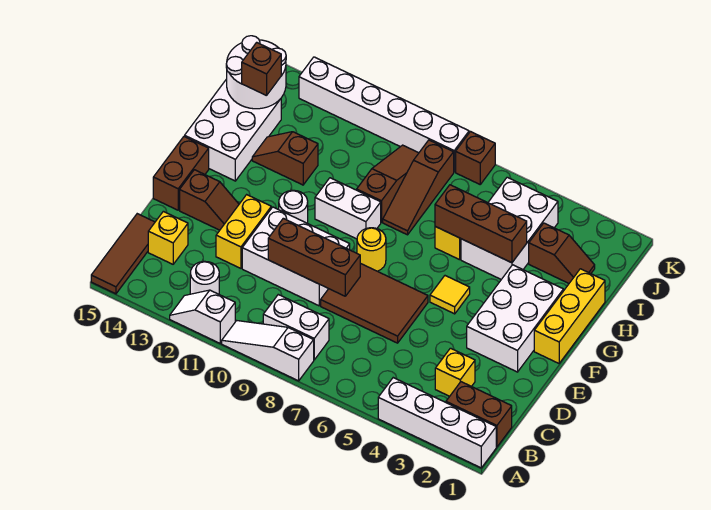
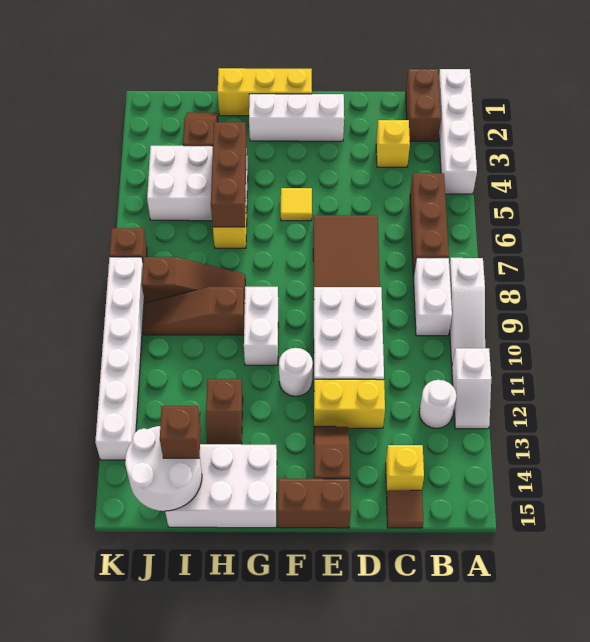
brown 1x3 tile [91,214,155,294] -> brown 1x1 tile [387,490,423,528]
brown 1x3 brick [268,218,360,296] -> brown 1x3 brick moved to [410,173,449,276]
white 2x3 brick [467,265,563,372] -> white 1x3 brick [249,94,344,141]
yellow 1x1 round brick [357,228,386,271] -> none

